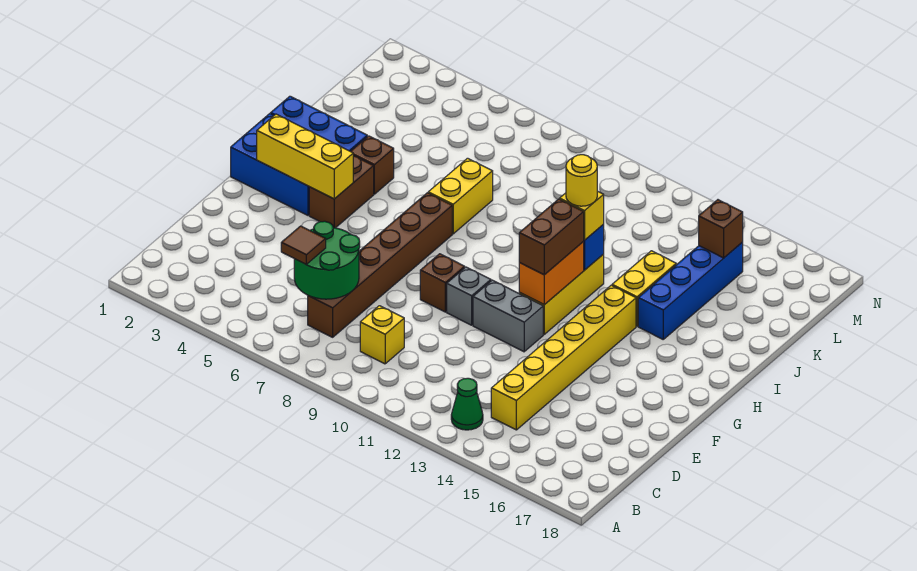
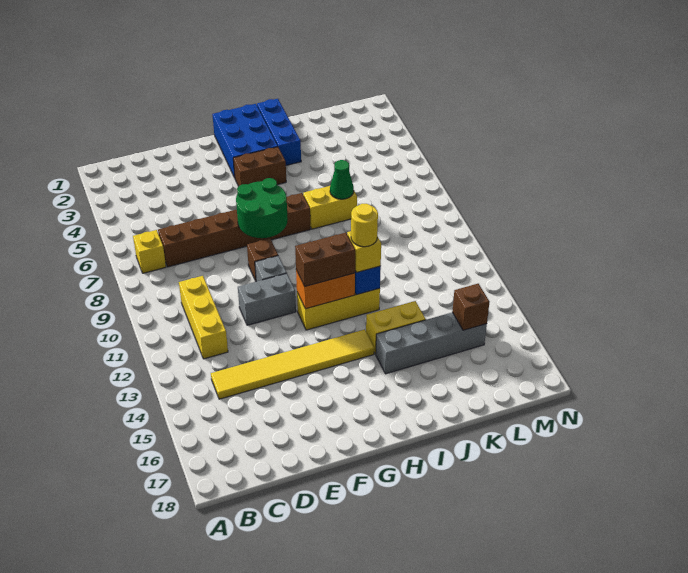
green 1x1 cone [451,378,483,430] -> green 1x1 cone moved to [330,160,354,199]
green 2x2 round brick [294,221,360,299] -> green 2x2 round brick moved to [236,178,288,238]
brown 1x1 tile [281,226,326,265] -> none
yellow 1x1 brick [360,306,404,364] -> yellow 1x1 brick moved to [133,230,166,273]
yellow 1x6 brick [491,285,636,430] -> yellow 1x6 tile [211,330,374,399]
grey 1x2 brick [473,280,543,352] -> grey 1x2 brick turned to [238,273,296,325]
yellow 1x3 brick [257,114,353,199] -> yellow 1x3 brick moved to [179,276,228,359]
brown 1x1 brick [351,136,394,194] -> none
blue 1x4 brick [638,242,743,339] -> grey 1x4 brick [376,312,487,374]

